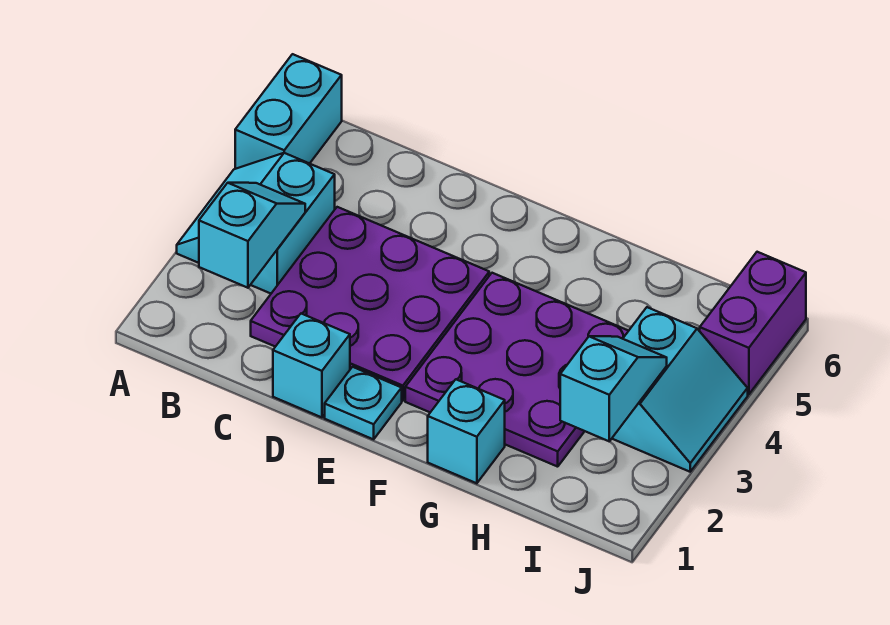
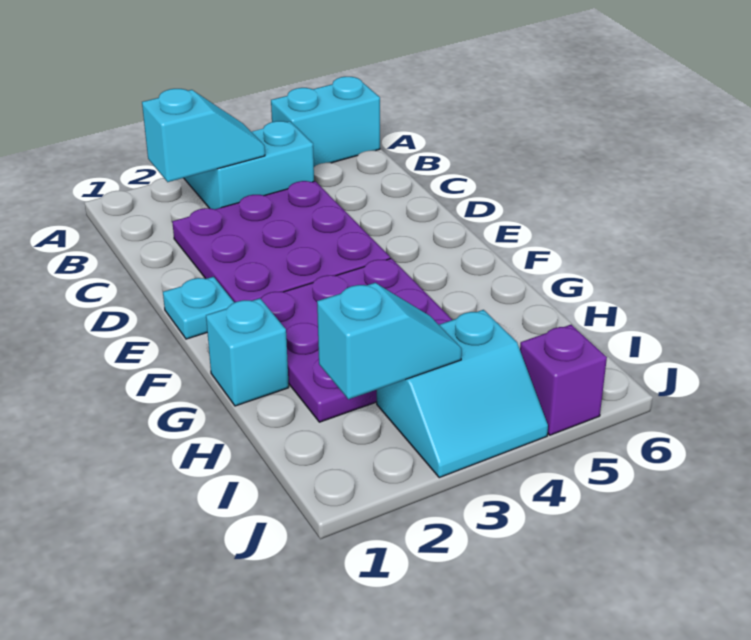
cyan 1x1 brick [273,314,350,417] -> none
purple 1x2 brick [700,252,806,394] -> purple 1x1 brick [520,325,607,435]

